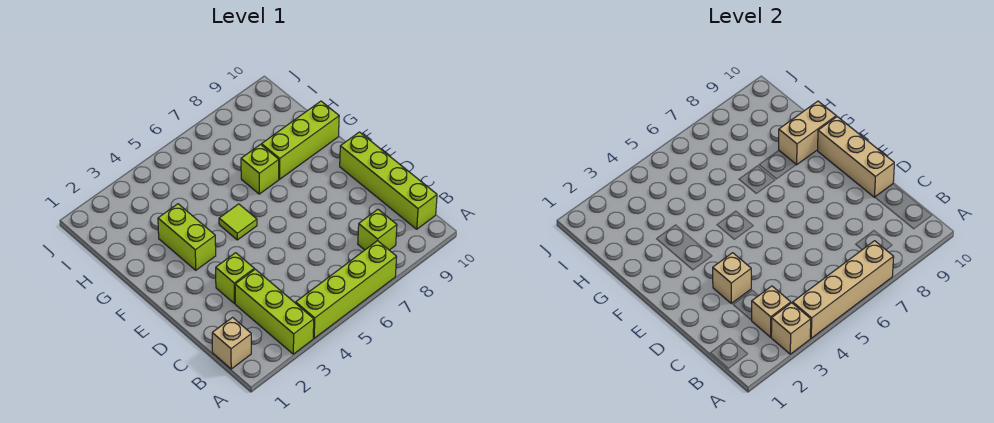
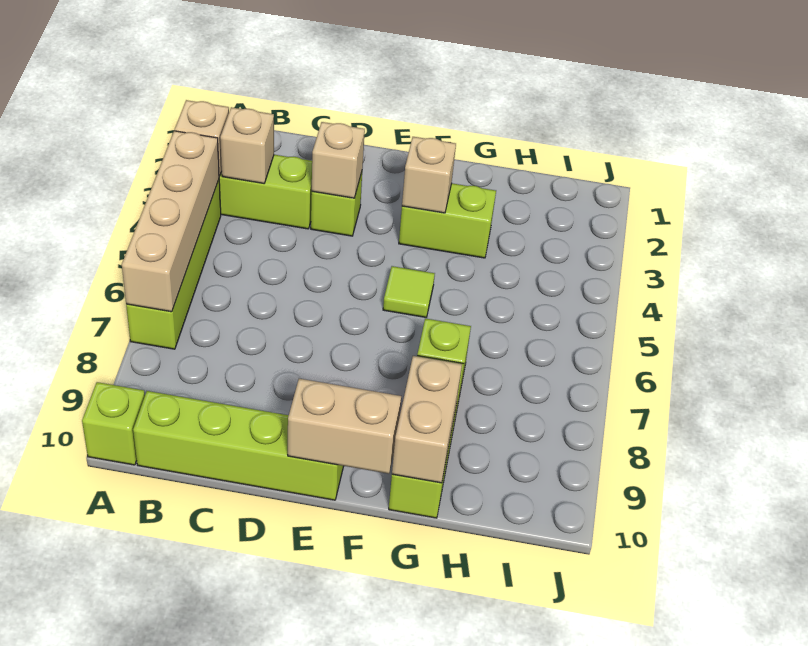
tan 1x1 brick [212,318,251,369] -> tan 1x1 brick moved to [402,137,456,213]
lime 1x1 brick [358,209,397,250] -> lime 1x1 brick moved to [82,382,145,465]
tan 1x3 brick [818,117,894,197] -> tan 1x2 brick [288,379,401,474]

